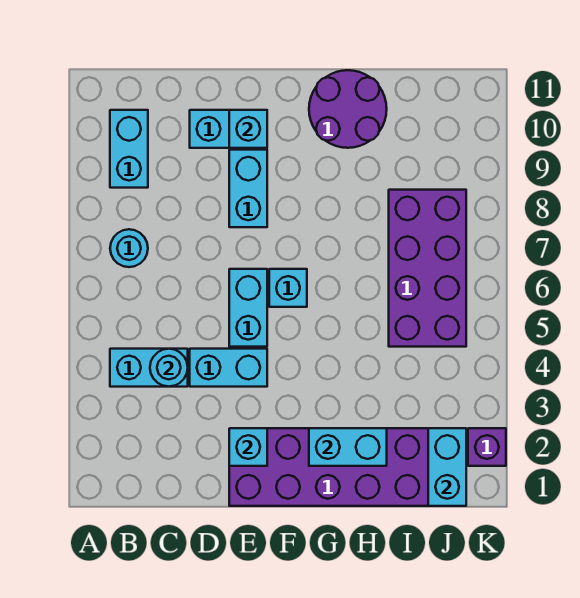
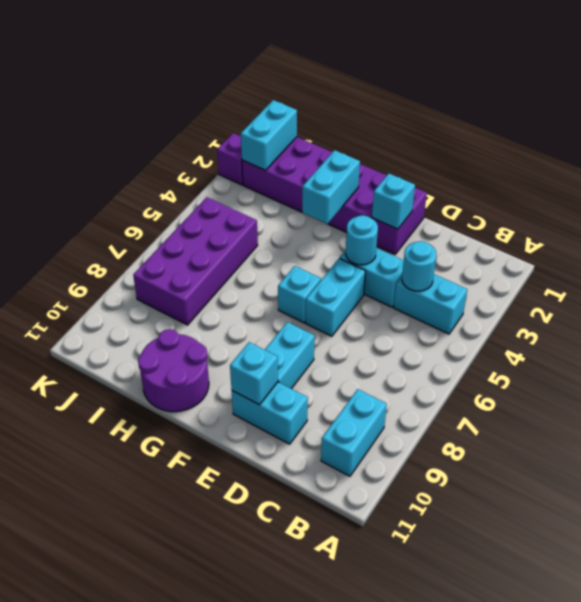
cyan 1x1 round brick [110,229,148,267] -> cyan 1x1 round brick moved to [346,215,378,265]
cyan 1x2 brick [309,428,387,466] -> cyan 1x2 brick turned to [302,150,360,224]

